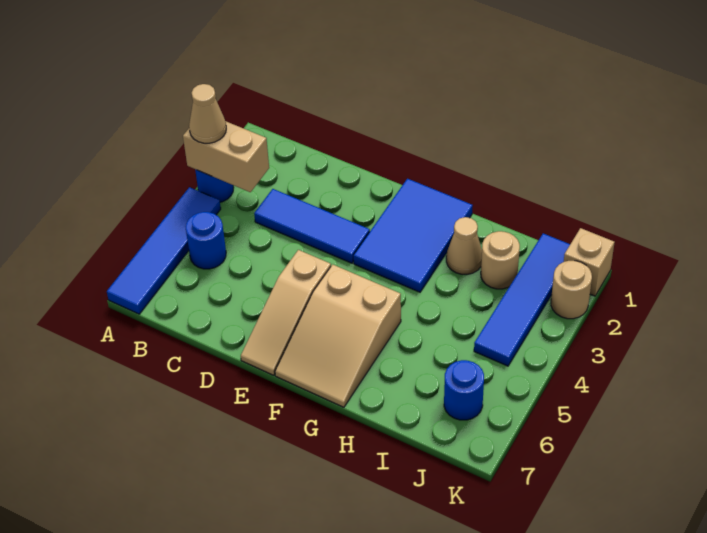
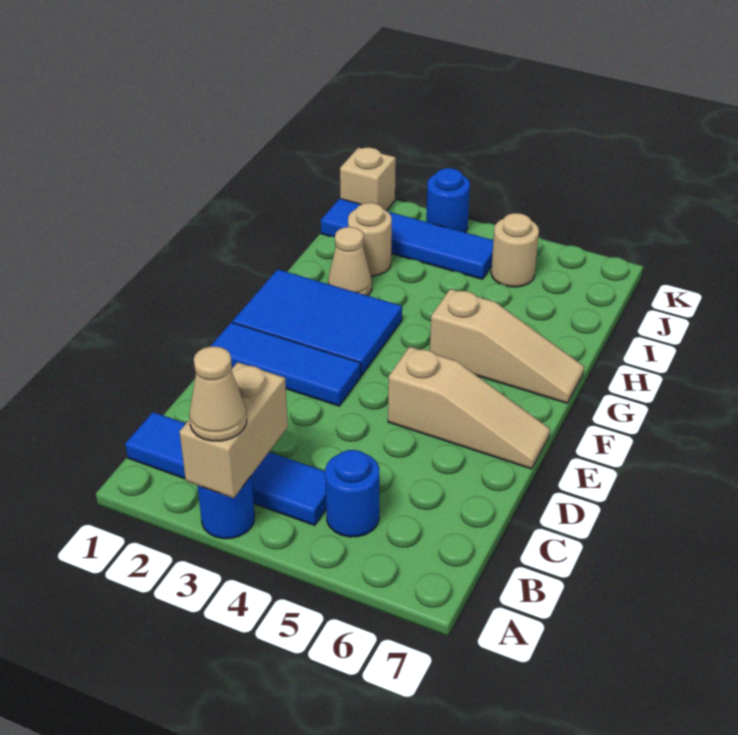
blue 1x4 tile [107,187,221,314] -> blue 1x4 tile moved to [125,412,326,525]
blue 1x3 tile [254,189,370,263] -> blue 1x3 tile turned to [210,322,361,406]
tan 2x3 slope [275,264,401,407] -> tan 1x3 slope [430,289,584,403]
blue 1x1 round brick [444,360,484,420] -> blue 1x1 round brick moved to [426,168,470,233]
tan 1x1 round brick [551,261,592,319] -> tan 1x1 round brick moved to [491,213,539,287]

